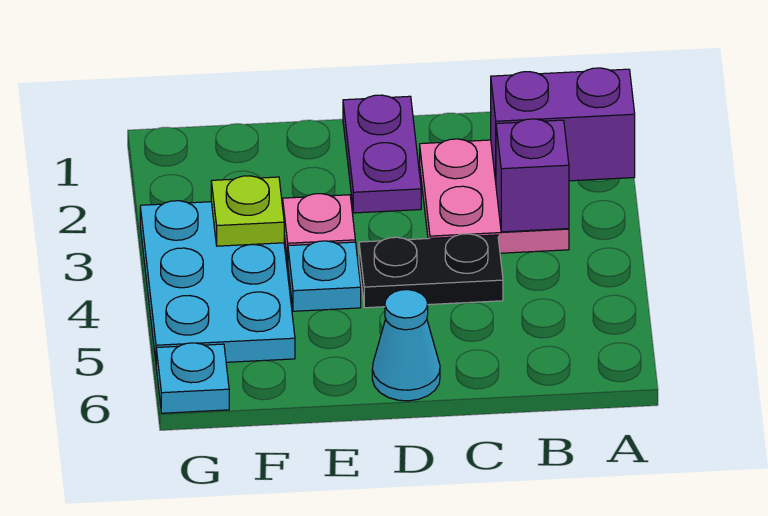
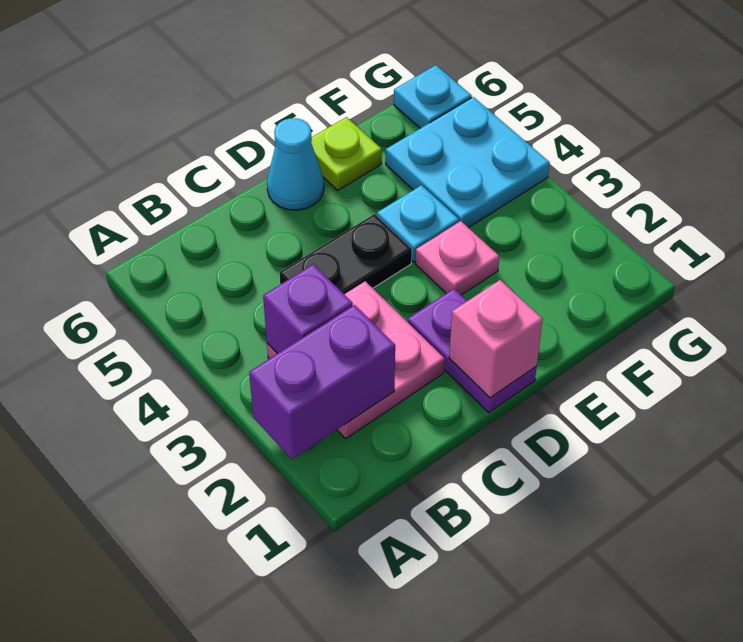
none -> pink 1x1 brick [449,280,543,398]
cyan 2x3 plate [140,201,295,362] -> cyan 2x2 plate [386,97,550,228]
lime 1x1 plate [211,176,284,246] -> lime 1x1 plate moved to [311,117,382,190]

